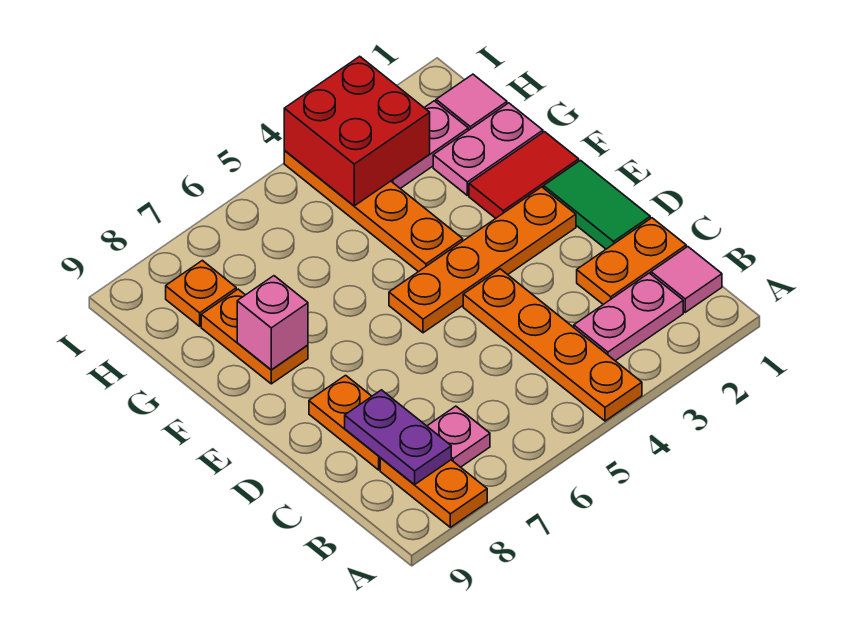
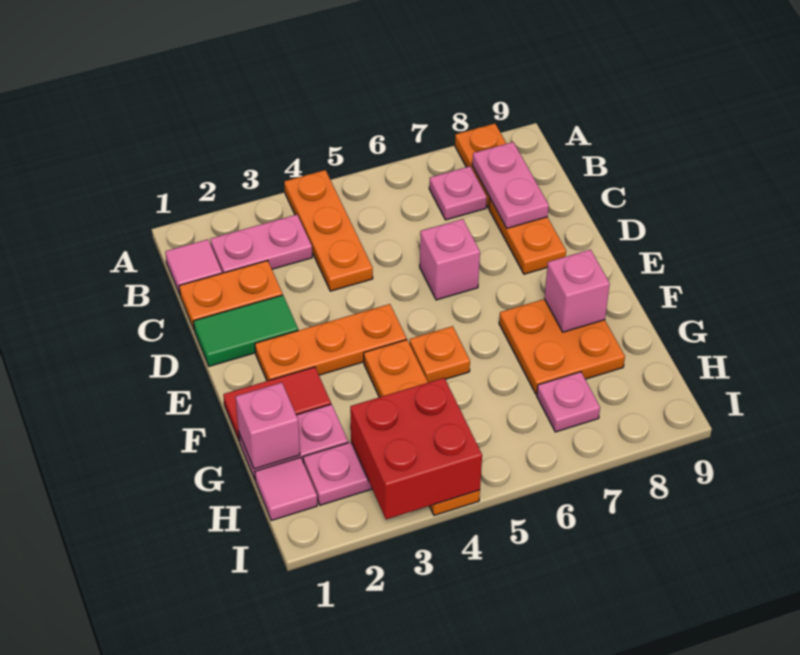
orange 1x4 plate [463,269,642,421] -> orange 1x3 plate [284,170,373,291]
purple 1x2 plate [345,390,451,485] -> pink 1x2 plate [472,142,549,228]
green 1x2 tile [544,160,650,249] -> green 1x2 tile turned to [194,295,298,366]
none -> pink 1x1 brick [420,219,480,300]
orange 1x4 plate [389,187,576,333] -> orange 1x3 plate [255,304,407,381]
orange 1x2 plate [201,289,308,384] -> orange 2x2 plate [499,299,625,394]
none -> pink 1x1 brick [236,383,300,469]
none -> pink 1x1 plate [537,372,600,432]
orange 1x1 plate [166,260,236,326] -> orange 1x1 plate moved to [409,326,470,383]

